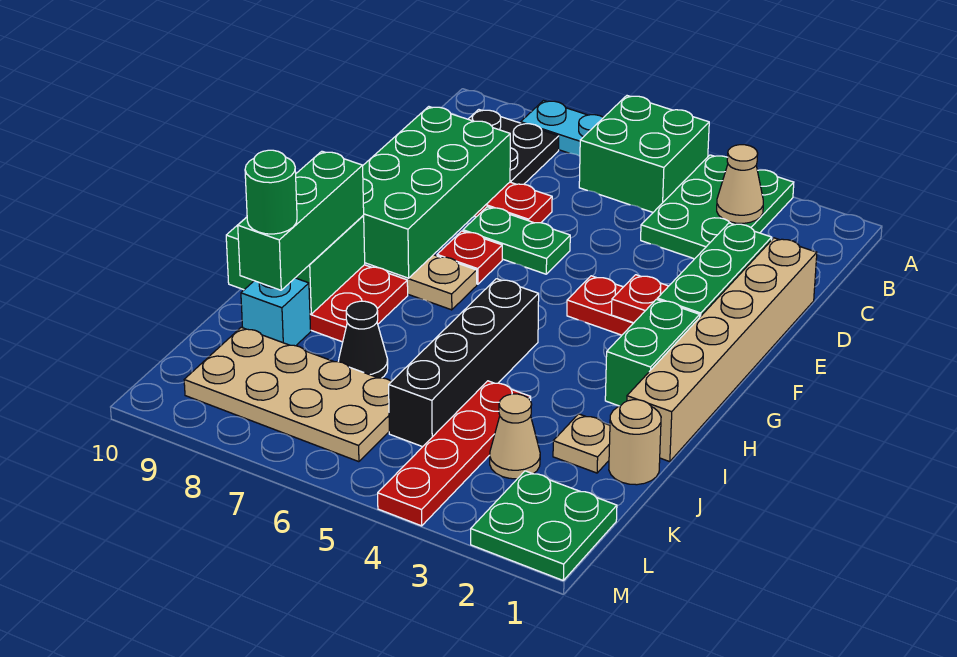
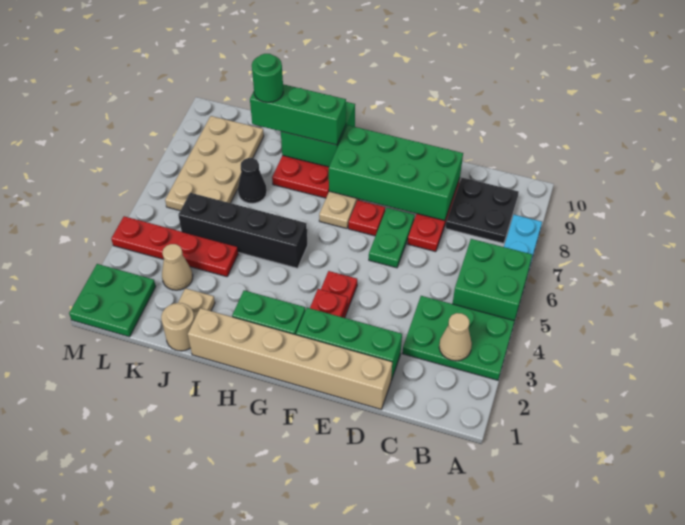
cyan 1x1 brick [241,278,311,346] -> none

